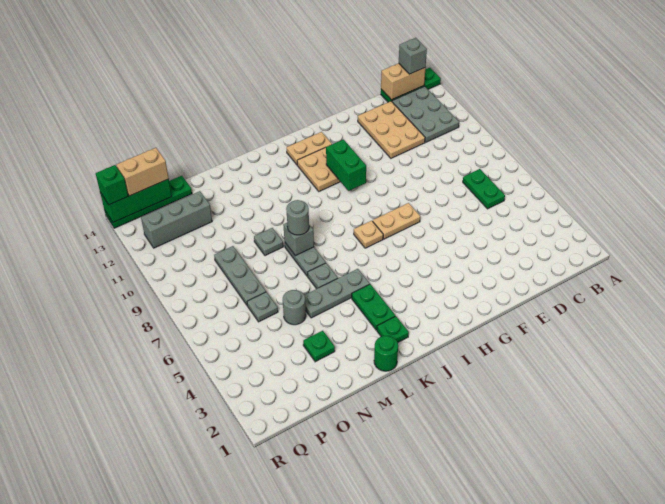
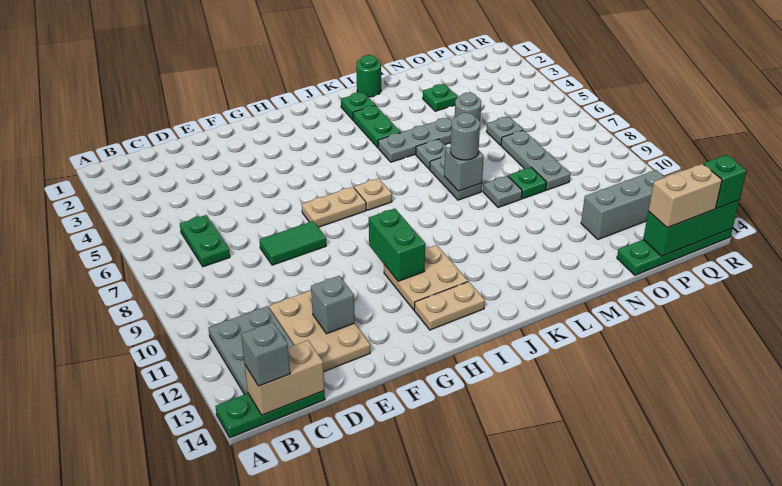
none -> green 1x2 tile [260,221,326,265]
none -> grey 1x1 brick [311,276,355,334]
none -> green 1x1 plate [508,167,546,199]

